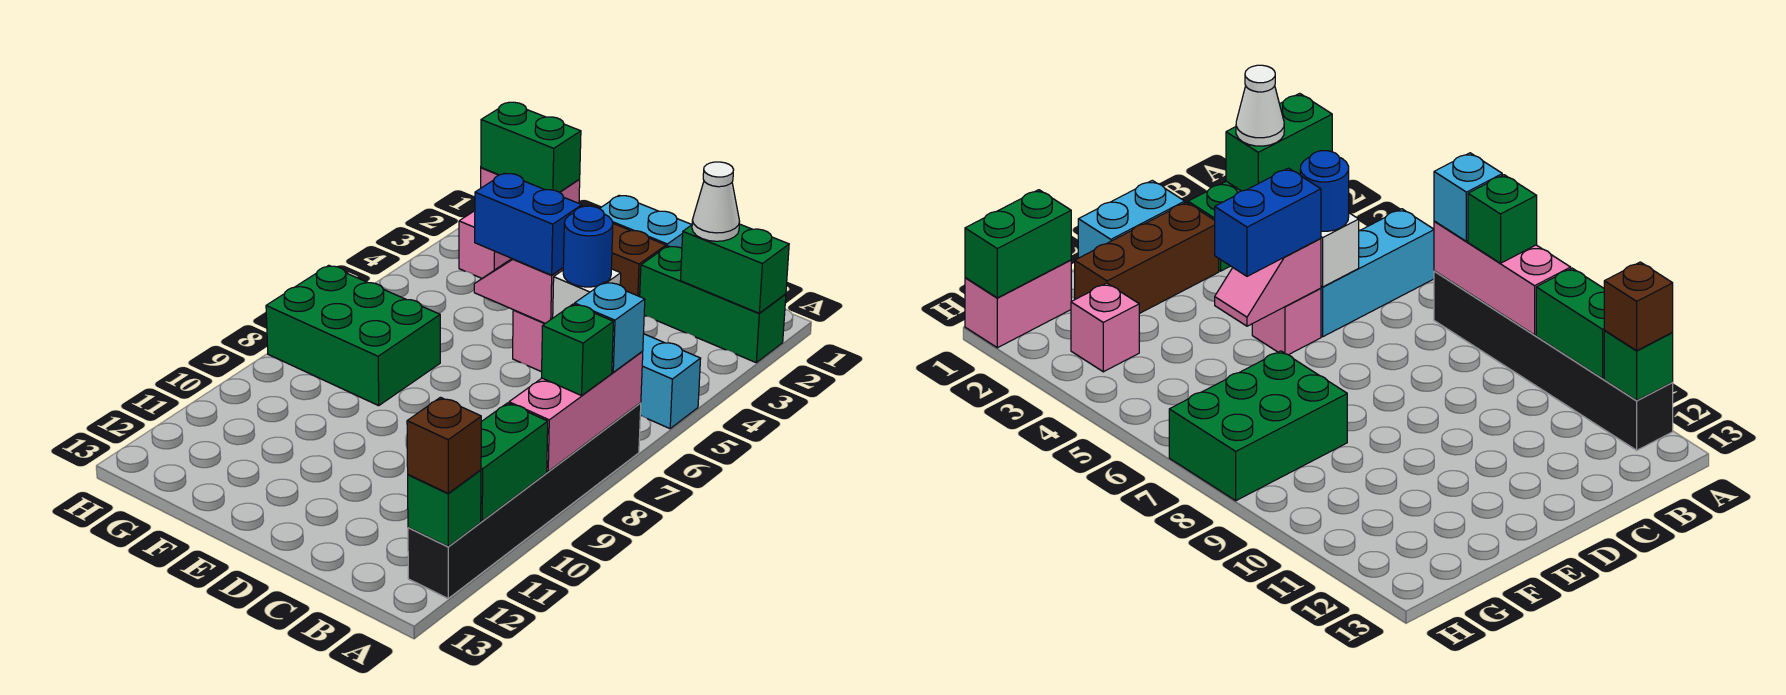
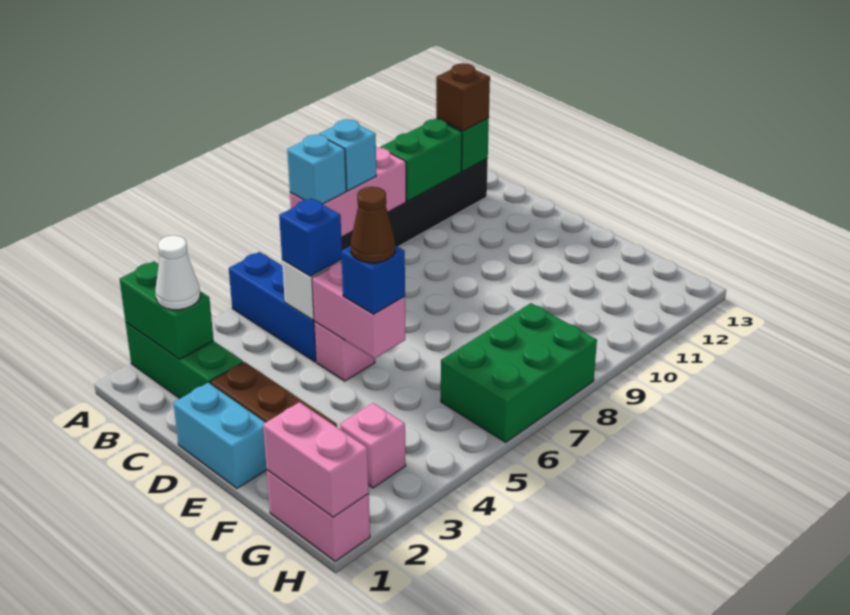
cyan 1x3 brick [640,334,701,429] -> blue 1x3 brick [229,252,316,362]
green 1x1 brick [542,304,613,396] -> cyan 1x1 brick [319,119,376,191]
blue 1x1 round brick [563,206,613,287] -> blue 1x1 brick [279,198,342,276]
pink 1x2 slope [474,259,563,323] -> pink 1x2 brick [312,262,405,359]
blue 1x2 brick [475,173,582,275] -> blue 1x1 brick [341,245,405,315]
none -> brown 1x1 cone [350,187,395,263]
green 2x3 brick [266,265,440,406] -> green 2x3 brick turned to [441,303,597,442]
green 1x2 brick [481,102,581,192] -> pink 1x2 brick [263,402,369,517]

